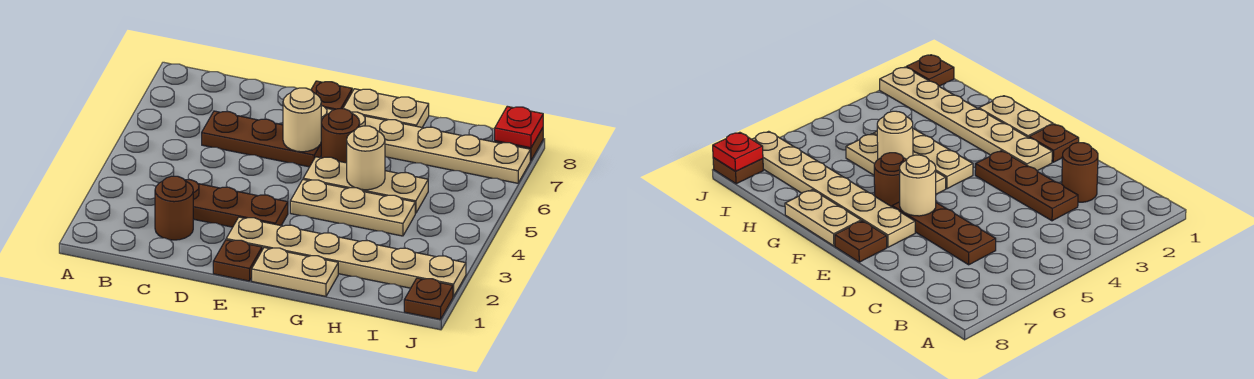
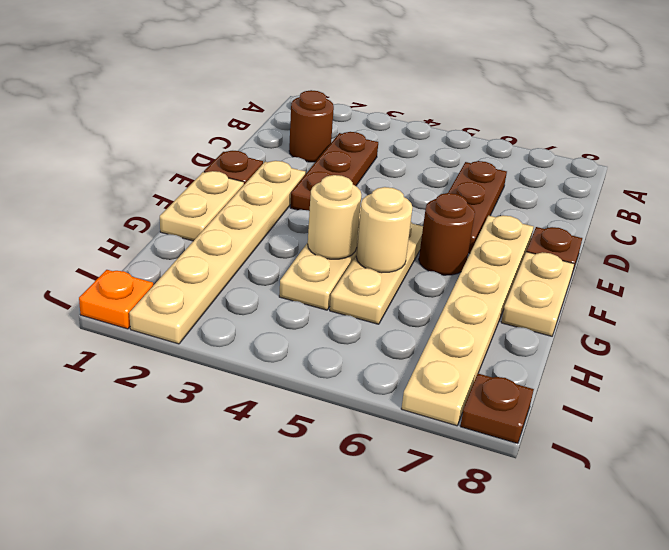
tan 1x1 round brick [283,88,321,152] -> tan 1x1 round brick moved to [308,175,361,259]
brown 1x1 plate [404,278,453,319] -> orange 1x1 plate [79,270,153,329]
red 1x1 plate [495,106,543,148] -> none

